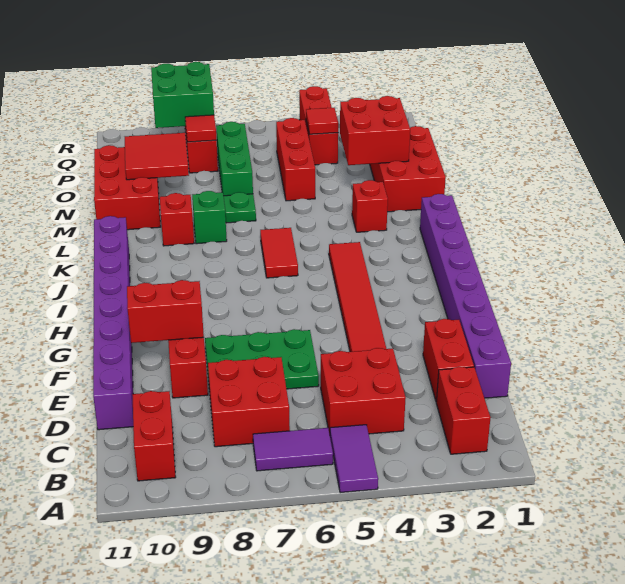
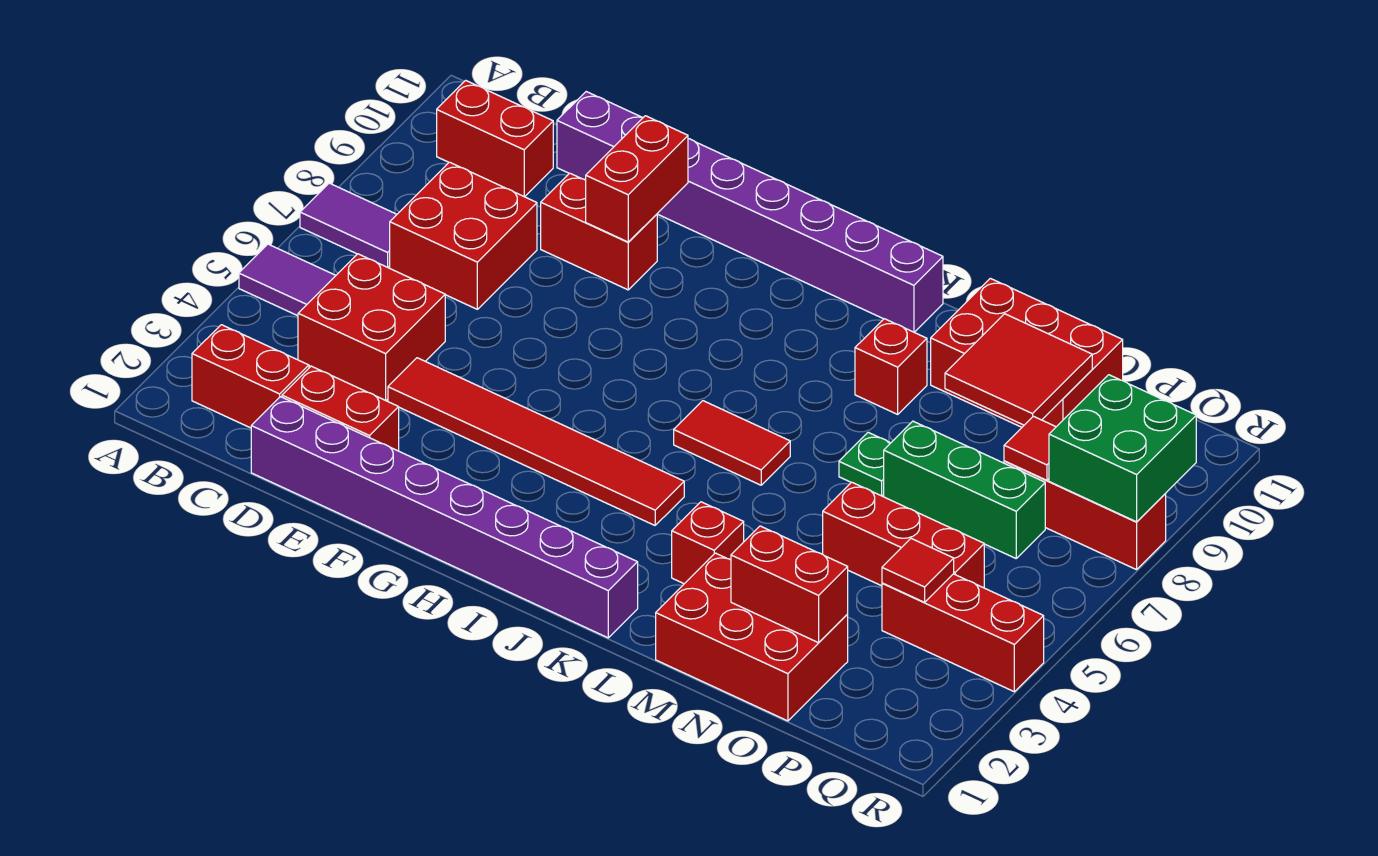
purple 1x2 tile [253,428,333,471] -> purple 1x2 tile turned to [300,183,397,267]
green 2x3 plate [205,329,319,392] -> none
green 1x1 brick [192,191,227,244] -> none
red 2x2 brick [340,96,410,165] -> red 1x2 brick [731,526,848,643]

